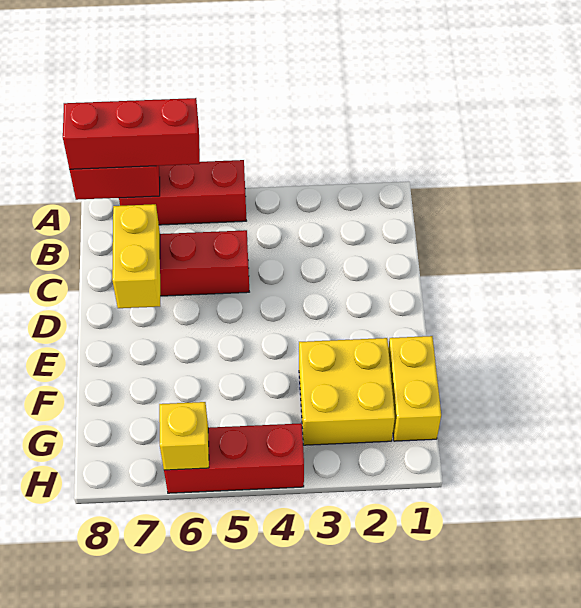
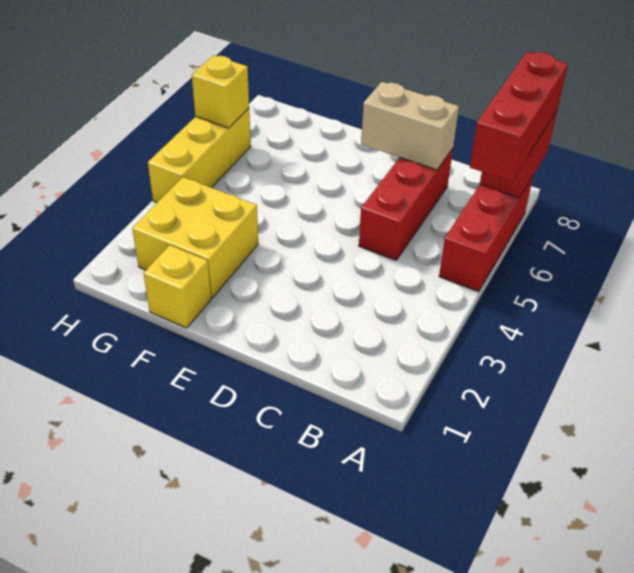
yellow 1x2 brick [112,204,160,308] -> tan 1x2 brick [361,82,459,170]
yellow 1x2 brick [388,336,441,441] -> yellow 1x1 brick [144,245,211,328]
red 1x3 brick [164,423,304,493] -> yellow 1x3 brick [148,108,251,202]

